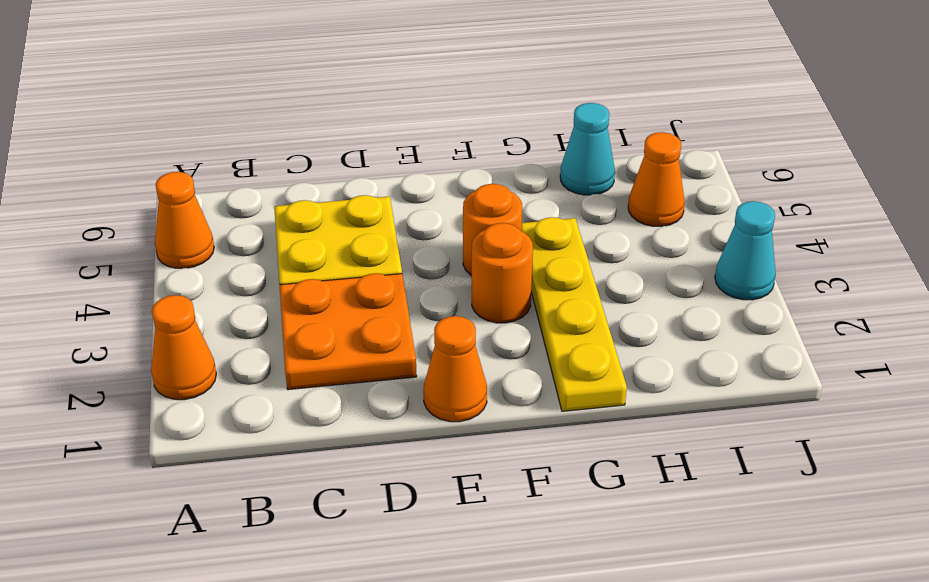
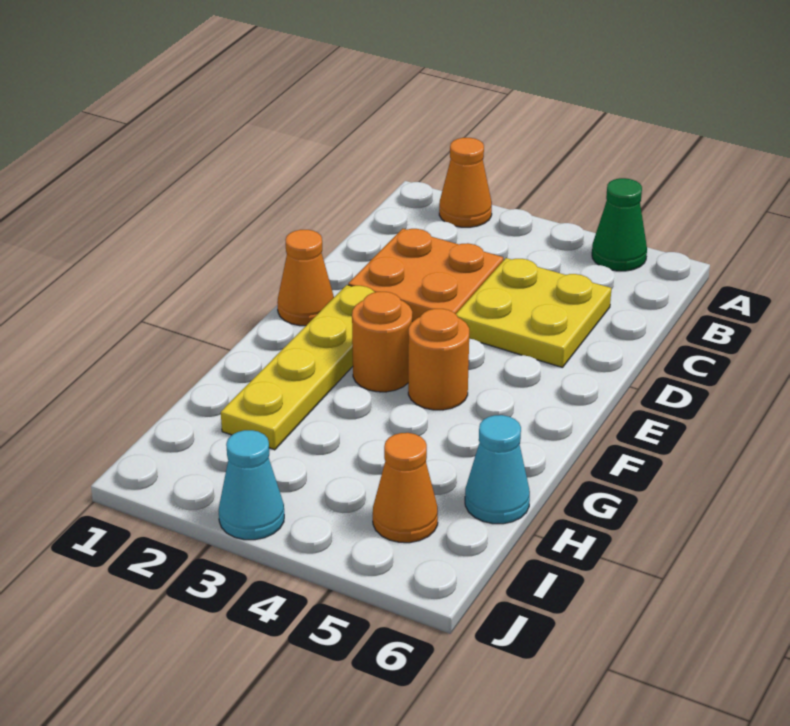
orange 1x1 cone [155,172,214,269] -> green 1x1 cone [592,178,647,271]
yellow 1x4 plate [522,217,627,411] -> yellow 1x4 plate turned to [221,285,375,450]

